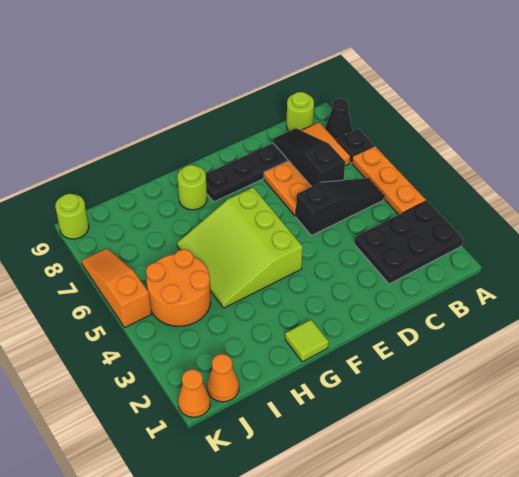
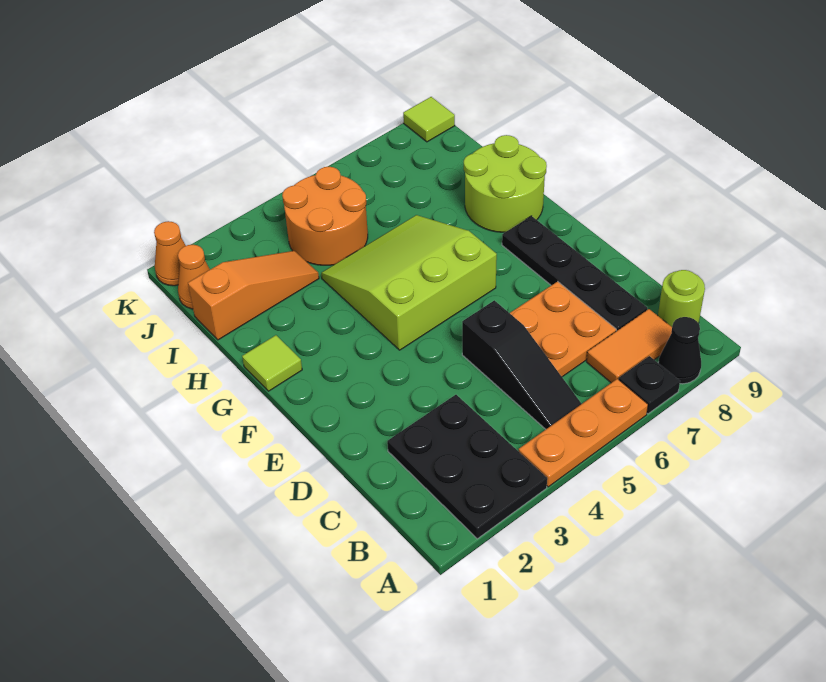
black 1x3 slope [273,128,345,187] -> none
lime 1x1 round brick [177,165,207,210] -> lime 2x2 round brick [464,135,547,232]
orange 1x3 slope [81,248,151,327] -> orange 1x3 slope moved to [188,251,319,340]
lime 1x1 round brick [55,194,89,239] -> lime 1x1 tile [403,97,455,142]

